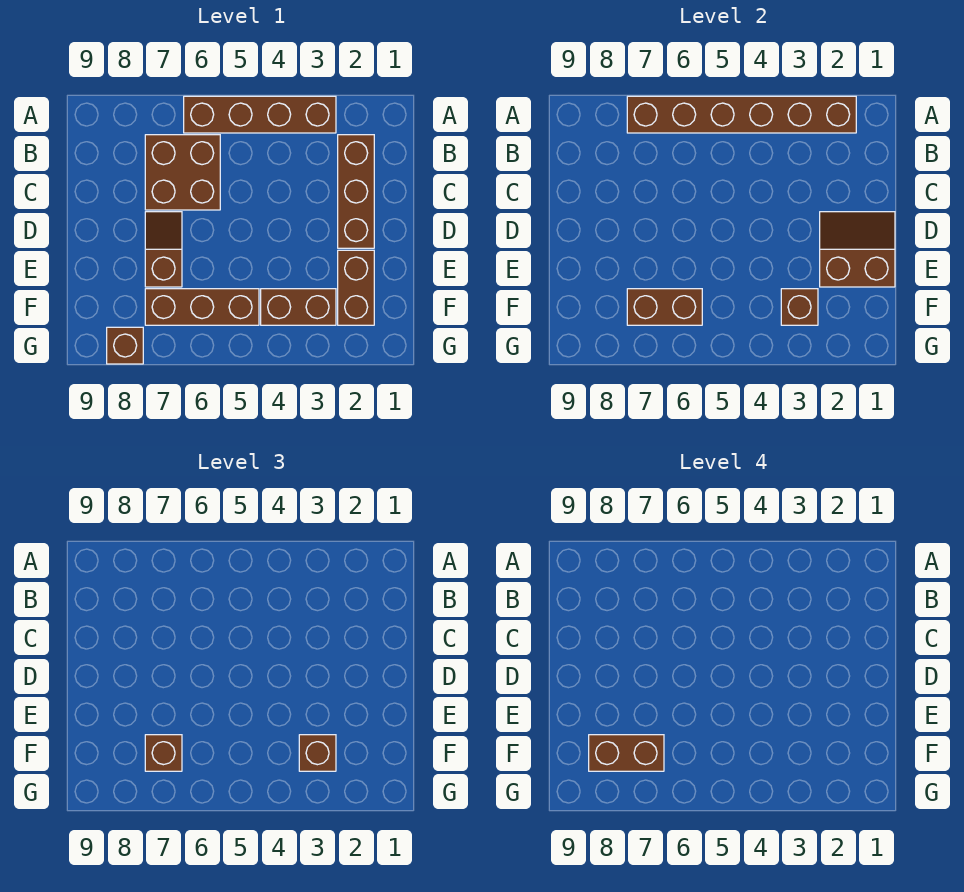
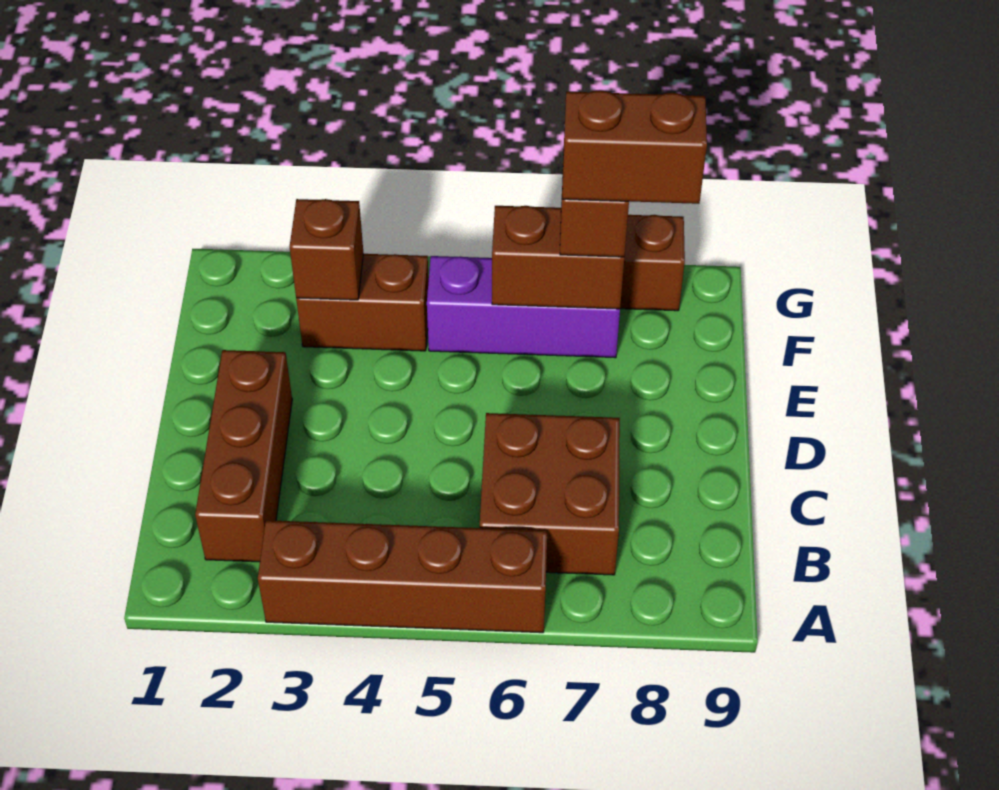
brown 1x6 brick [627,96,856,133] -> none
brown 2x2 slope [820,212,895,287] -> none
brown 1x2 slope [145,212,182,287] -> none
brown 1x2 brick [338,250,374,325] -> none
brown 1x1 brick [299,735,336,771] -> none
brown 1x3 brick [145,289,259,325] -> purple 1x3 brick [427,256,620,358]

